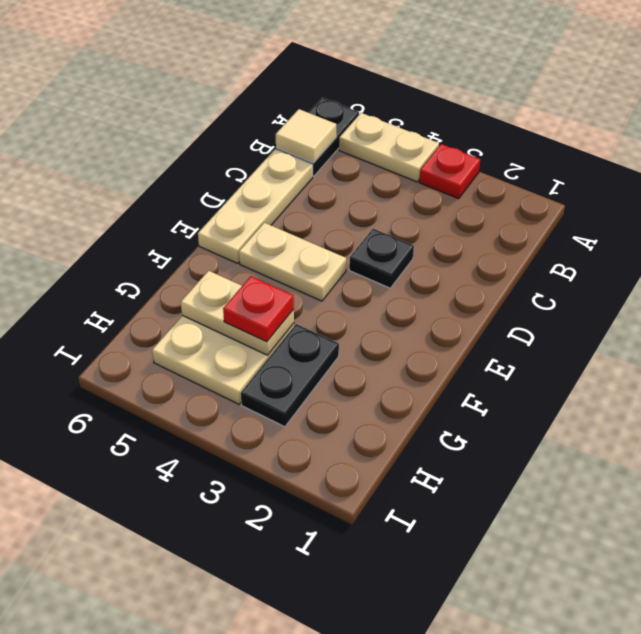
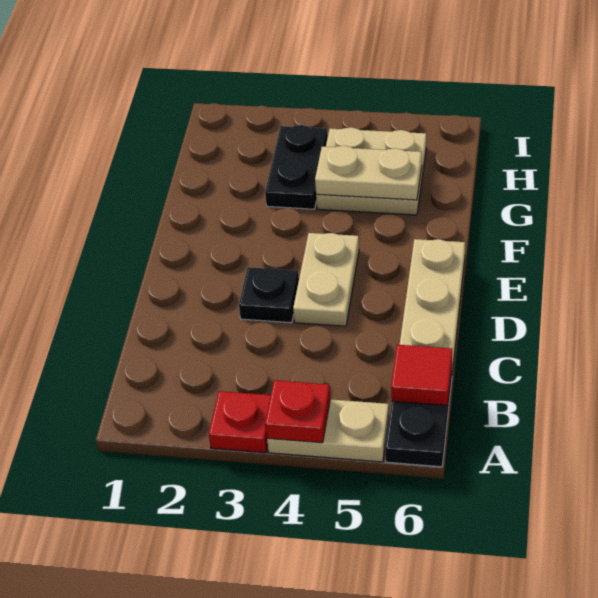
tan 1x1 tile [276,109,336,163] -> red 1x1 tile [391,345,452,405]
tan 1x2 plate [239,223,346,301] -> tan 1x2 plate turned to [293,233,359,326]
red 1x1 plate [223,276,294,342] -> red 1x1 plate moved to [265,380,330,443]

